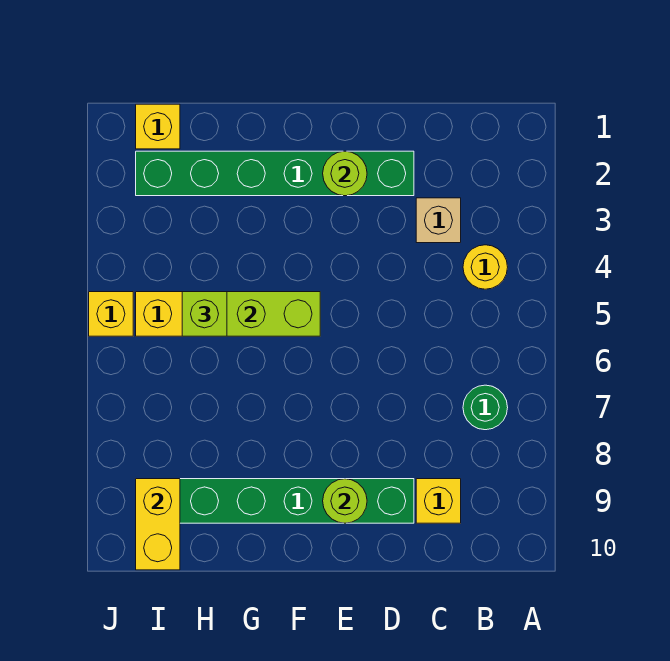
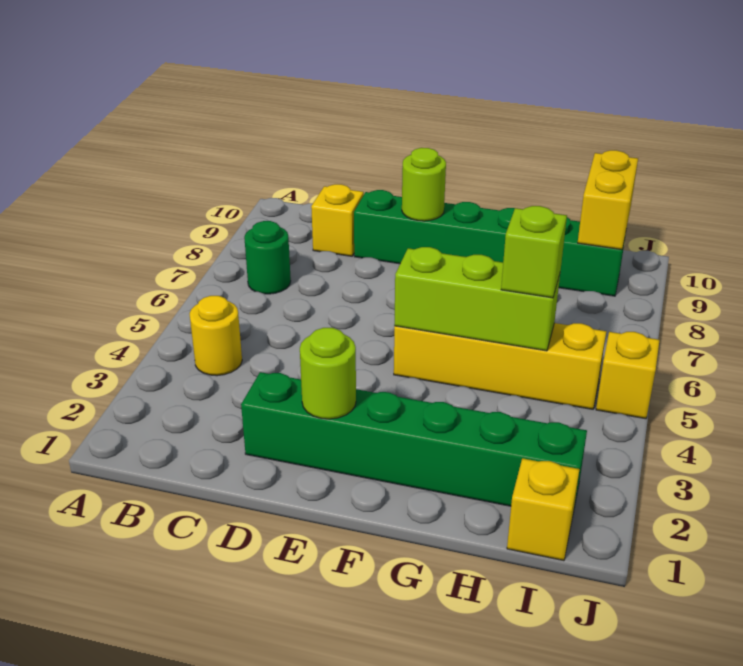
tan 1x1 brick [416,198,461,243] -> none

